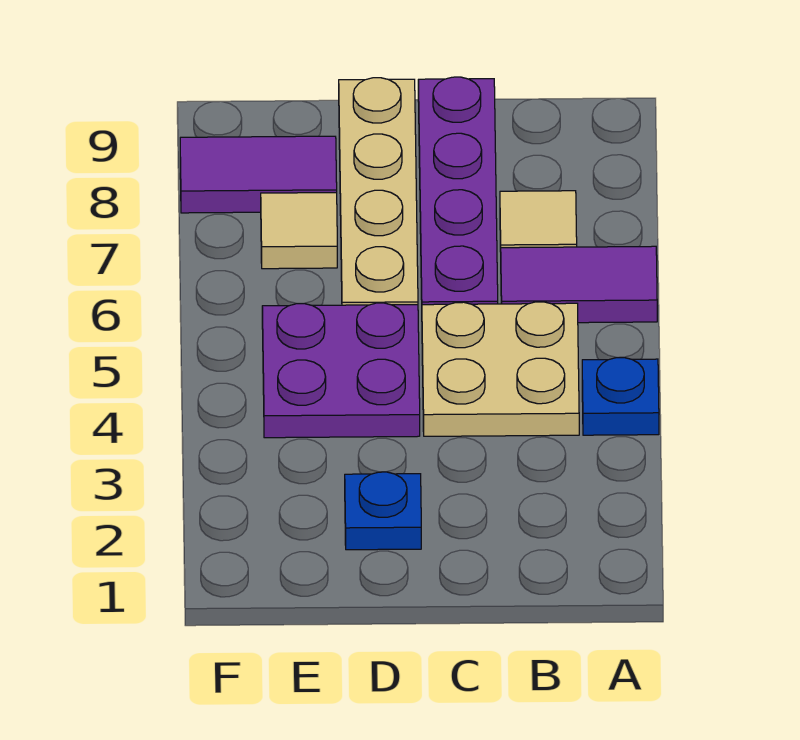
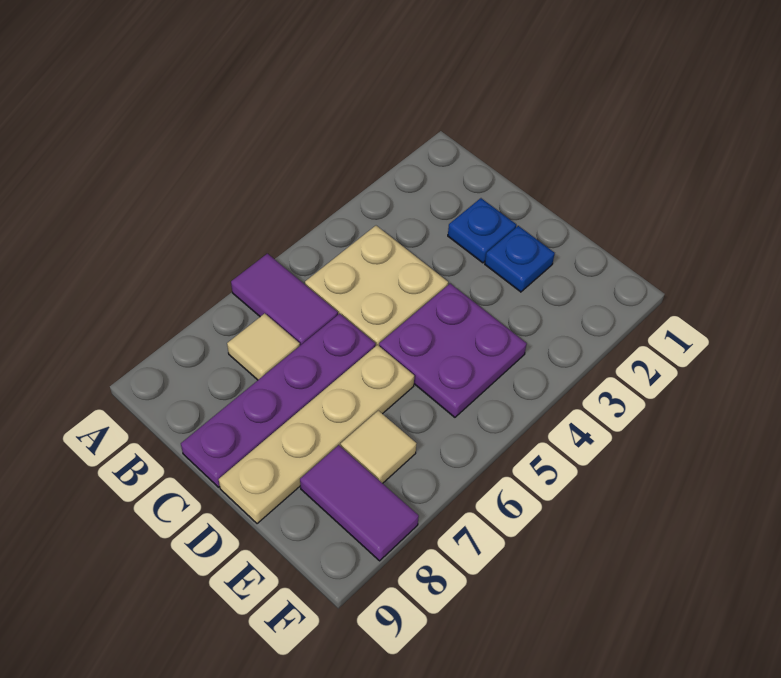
blue 1x1 plate [582,358,659,435] -> blue 1x1 plate moved to [448,198,516,263]

